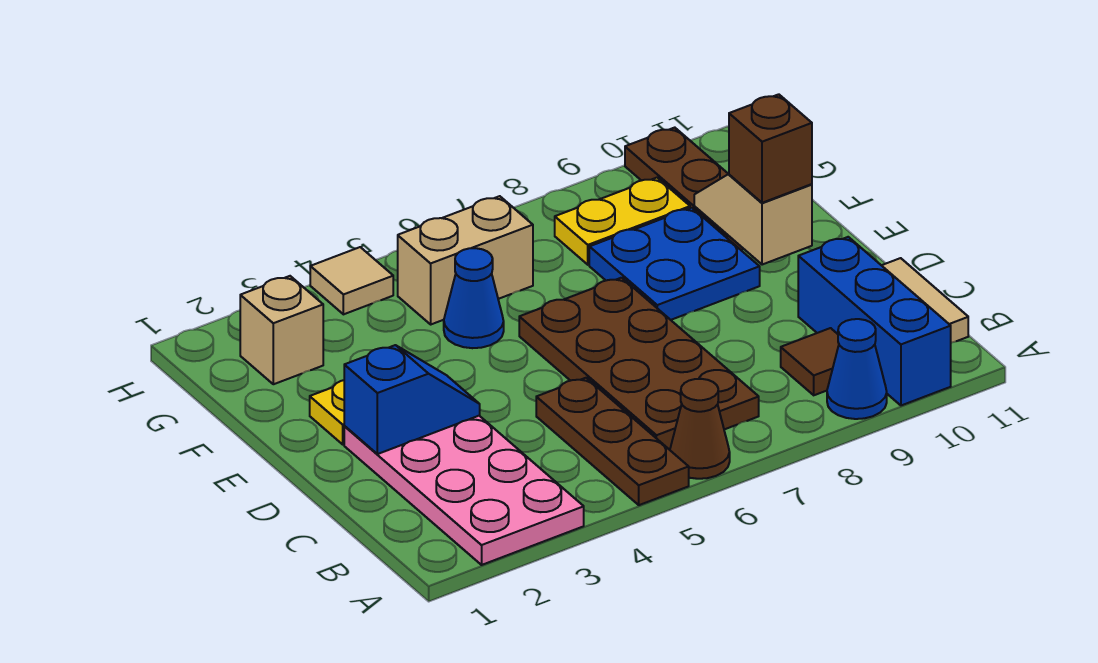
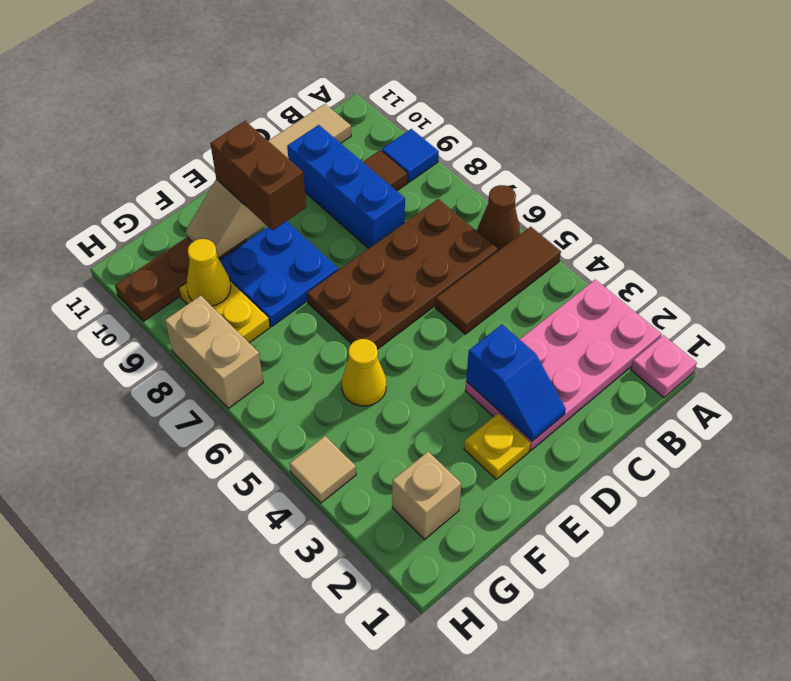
none -> pink 1x1 plate [631,335,697,398]
brown 1x3 plate [536,378,689,505] -> brown 1x3 tile [435,227,561,334]
blue 1x1 cone [827,319,887,419] -> blue 1x1 tile [382,129,439,182]
blue 1x3 brick [798,237,951,405] -> blue 1x3 brick turned to [287,125,405,249]
blue 1x2 slope [344,345,480,454] -> blue 1x2 slope turned to [466,325,566,441]
brown 1x1 brick [729,94,812,203] -> brown 1x2 brick [210,121,306,230]
blue 1x1 cone [444,248,504,348] -> yellow 1x1 cone [342,339,386,406]
tan 1x2 brick [398,196,533,324] -> tan 1x2 brick moved to [165,296,263,408]
none -> yellow 1x1 cone [186,239,231,306]

